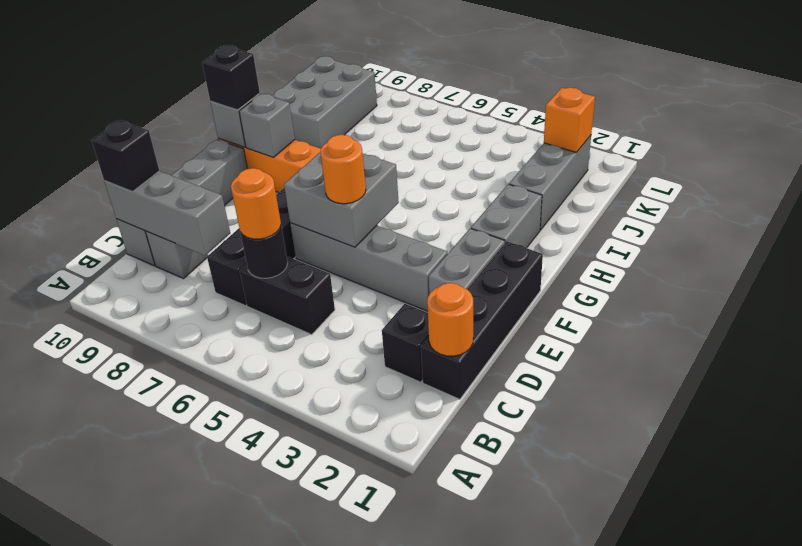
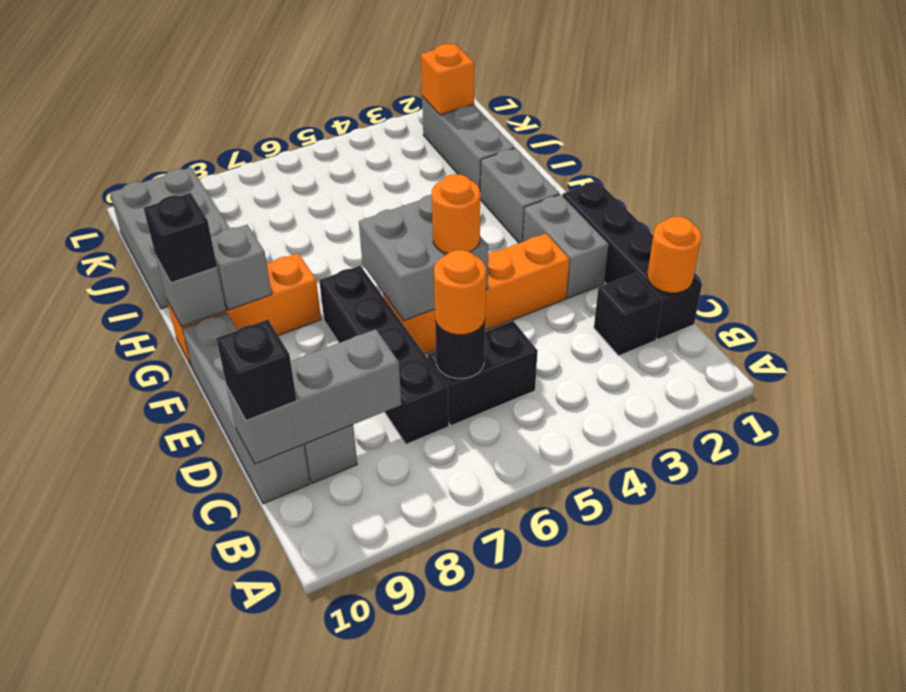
grey 1x4 brick [290,223,448,311] -> orange 1x4 brick [383,234,569,354]

